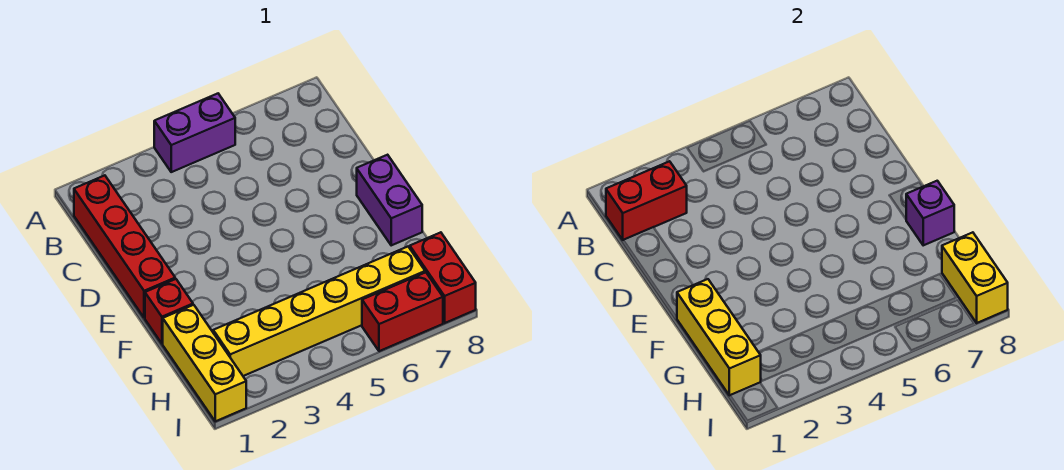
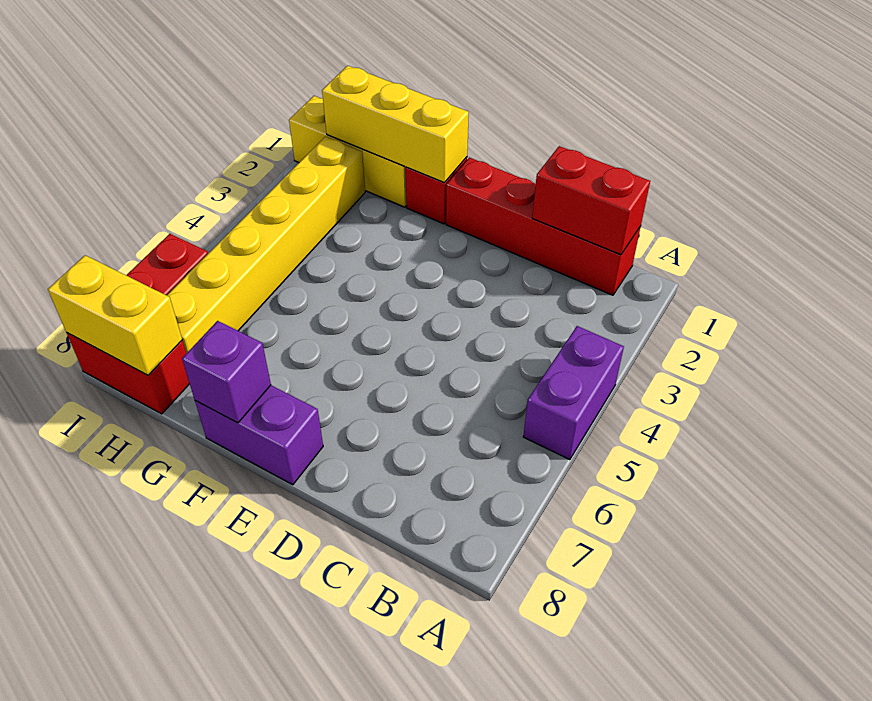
red 1x2 brick [606,161,687,240] -> red 1x2 brick turned to [532,146,650,255]

